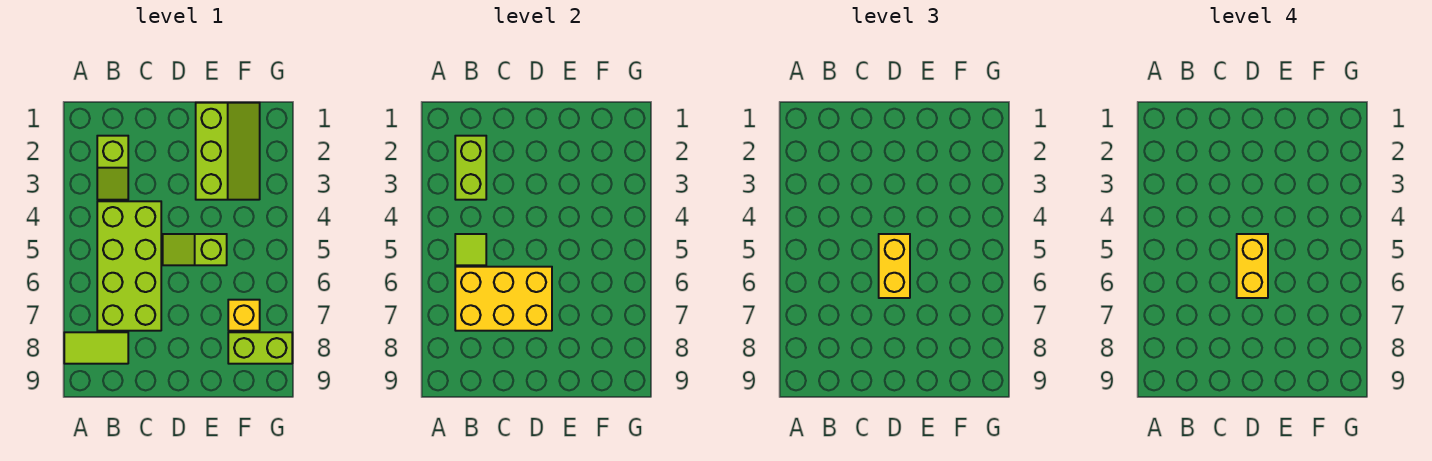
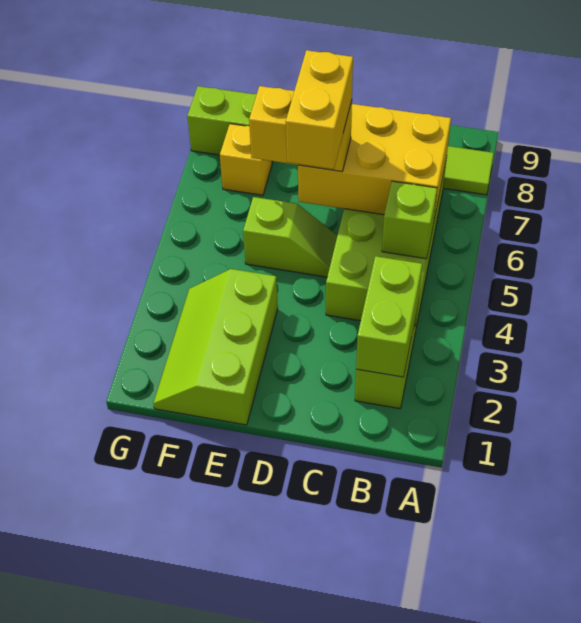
lime 1x1 tile [455,234,486,265] -> lime 1x1 brick [382,181,437,259]
yellow 1x2 brick [879,234,910,298] -> yellow 1x2 brick turned to [249,86,352,171]

